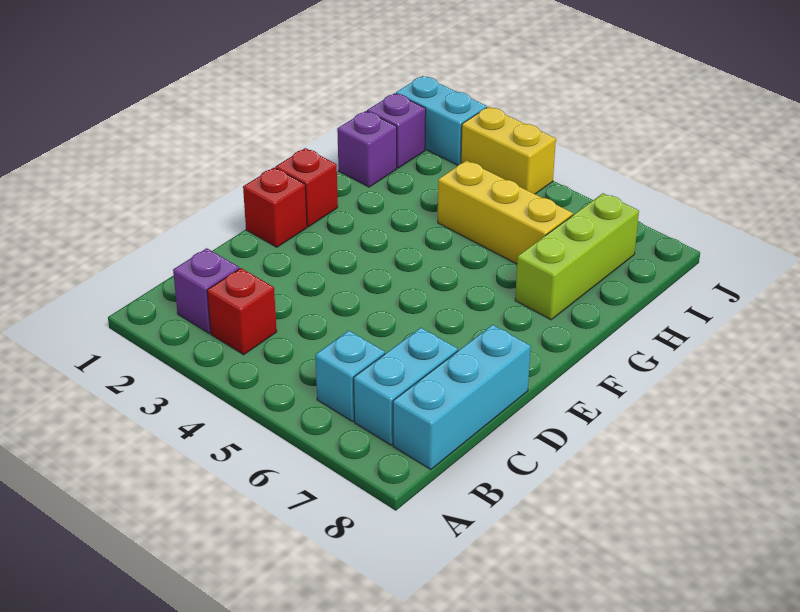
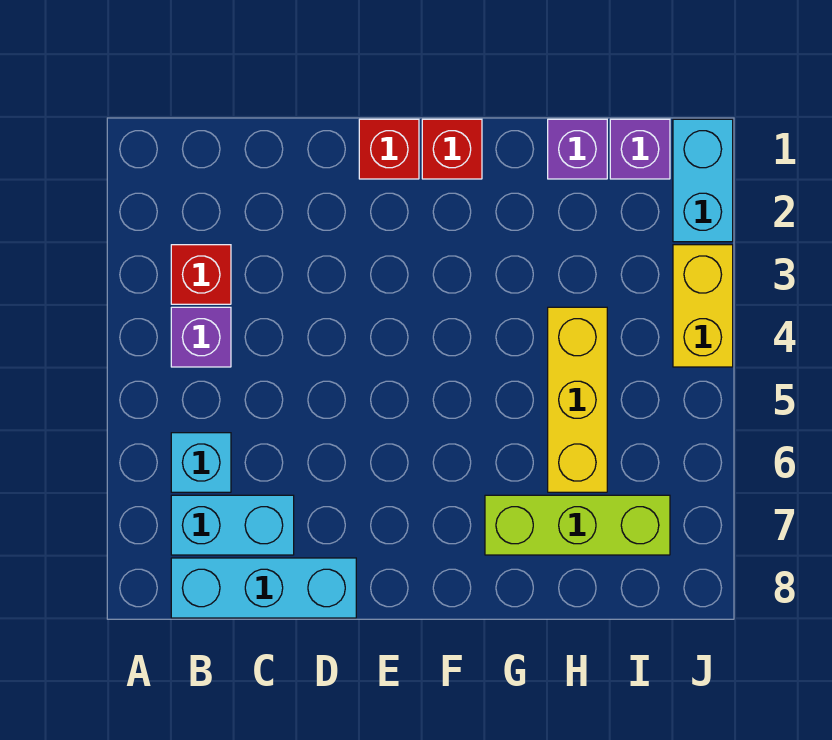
purple 1x1 brick [173,248,239,334] -> purple 1x1 brick moved to [171,307,231,367]

